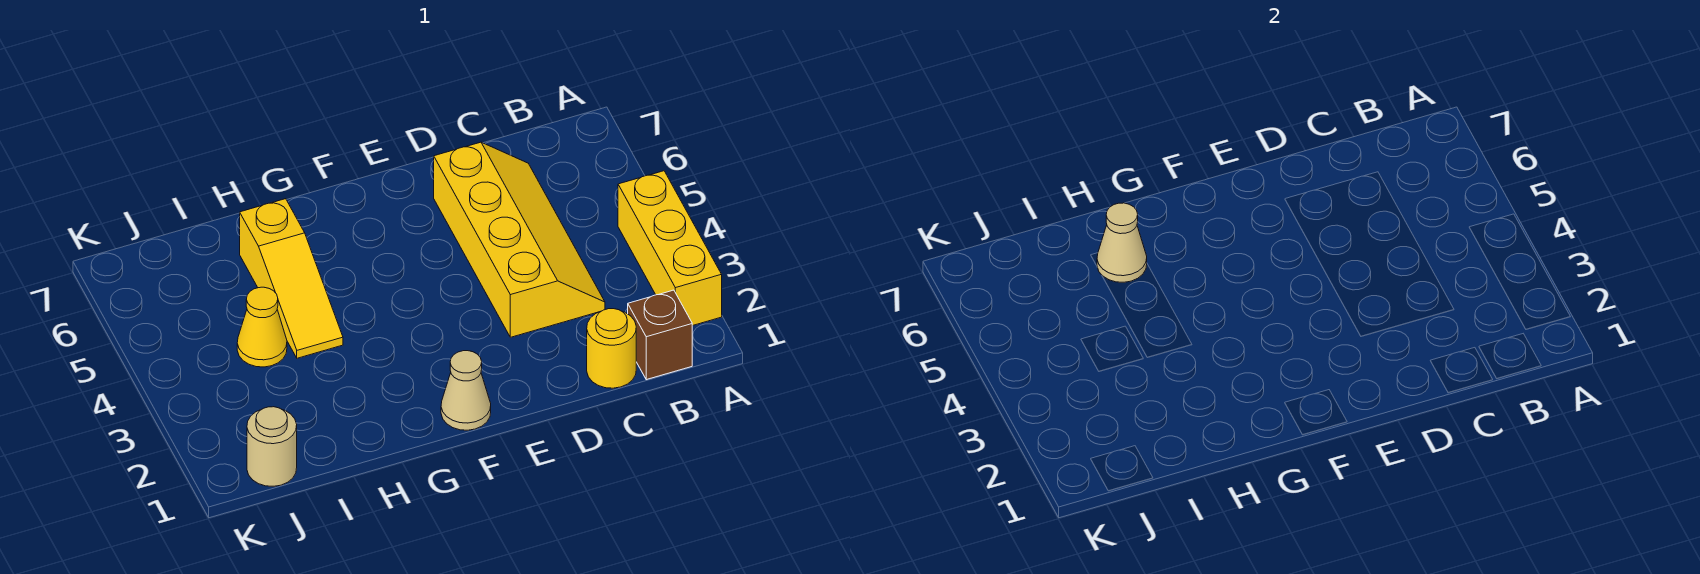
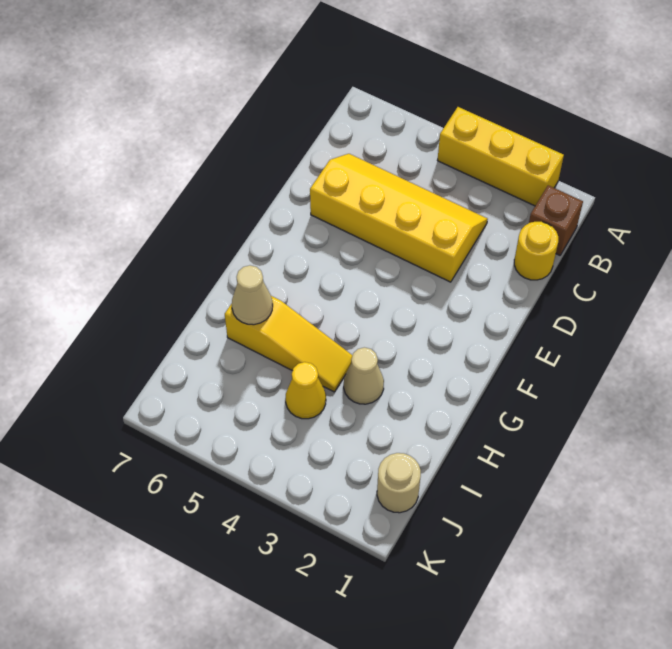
tan 1x1 cone [441,351,491,430] -> tan 1x1 cone moved to [344,347,384,404]

